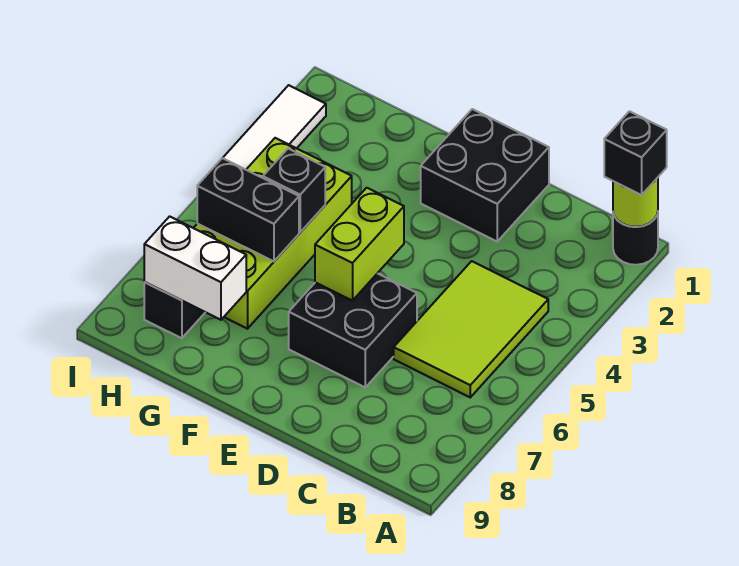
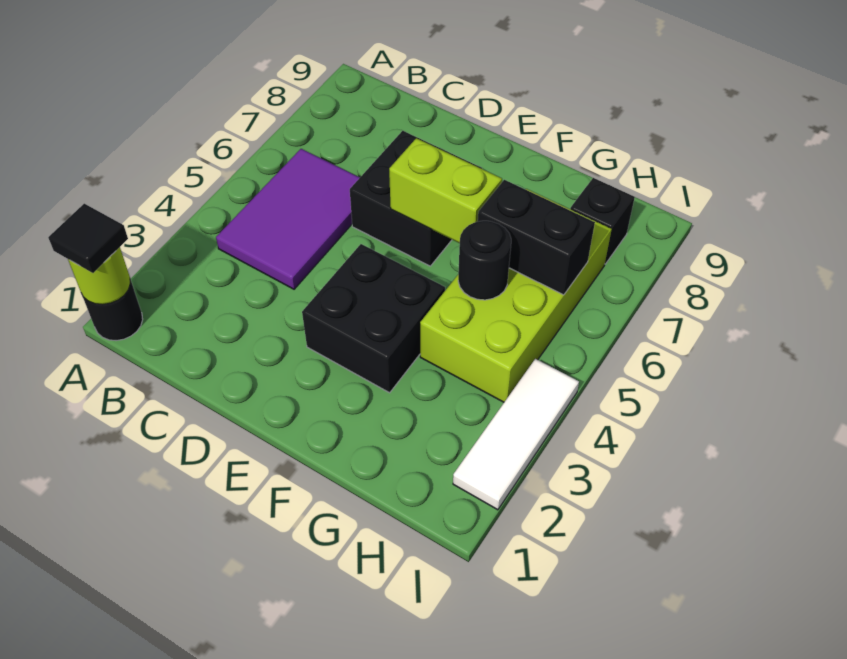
black 1x1 brick [604,111,667,195] -> black 1x1 tile [48,204,128,273]
lime 2x3 tile [394,261,548,397] -> purple 2x3 tile [216,149,360,289]
black 2x2 brick [421,109,549,241] -> black 2x2 brick moved to [302,244,445,393]
lime 1x2 brick [315,188,404,301] -> lime 1x2 brick turned to [389,138,502,243]
black 1x1 brick [263,149,325,232] -> black 1x1 round brick [458,221,511,300]
white 1x2 brick [144,216,246,320] -> none

